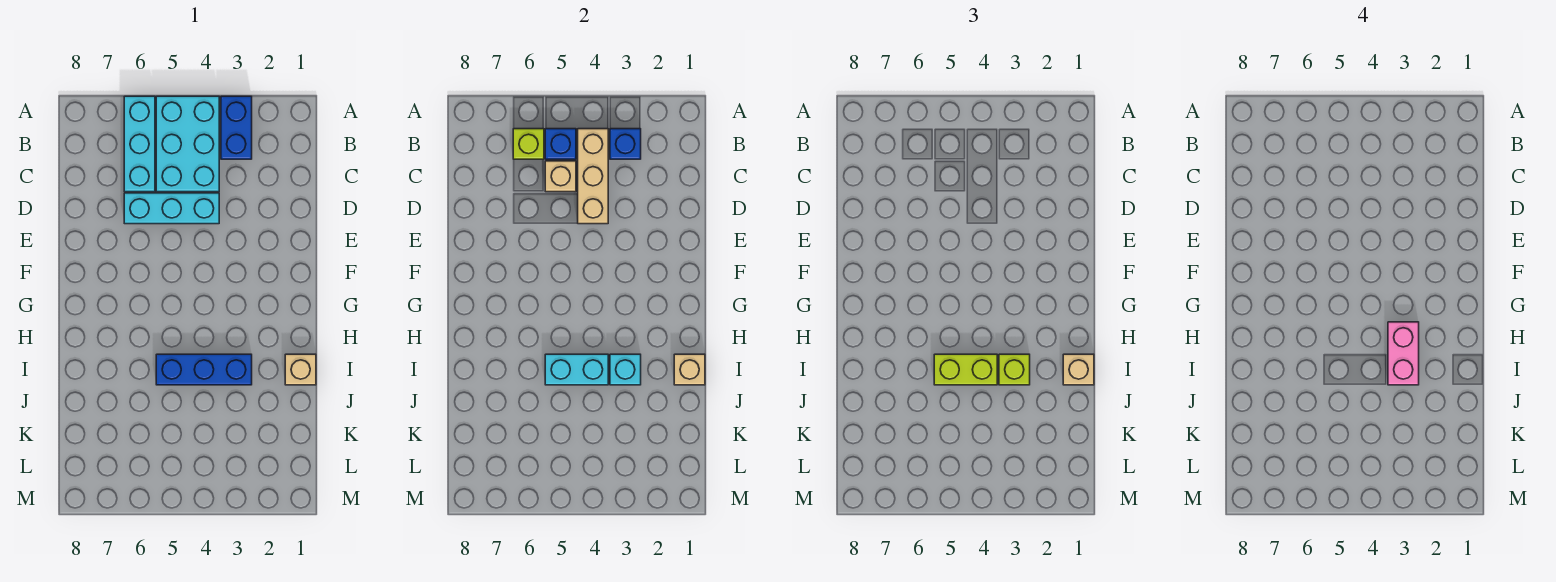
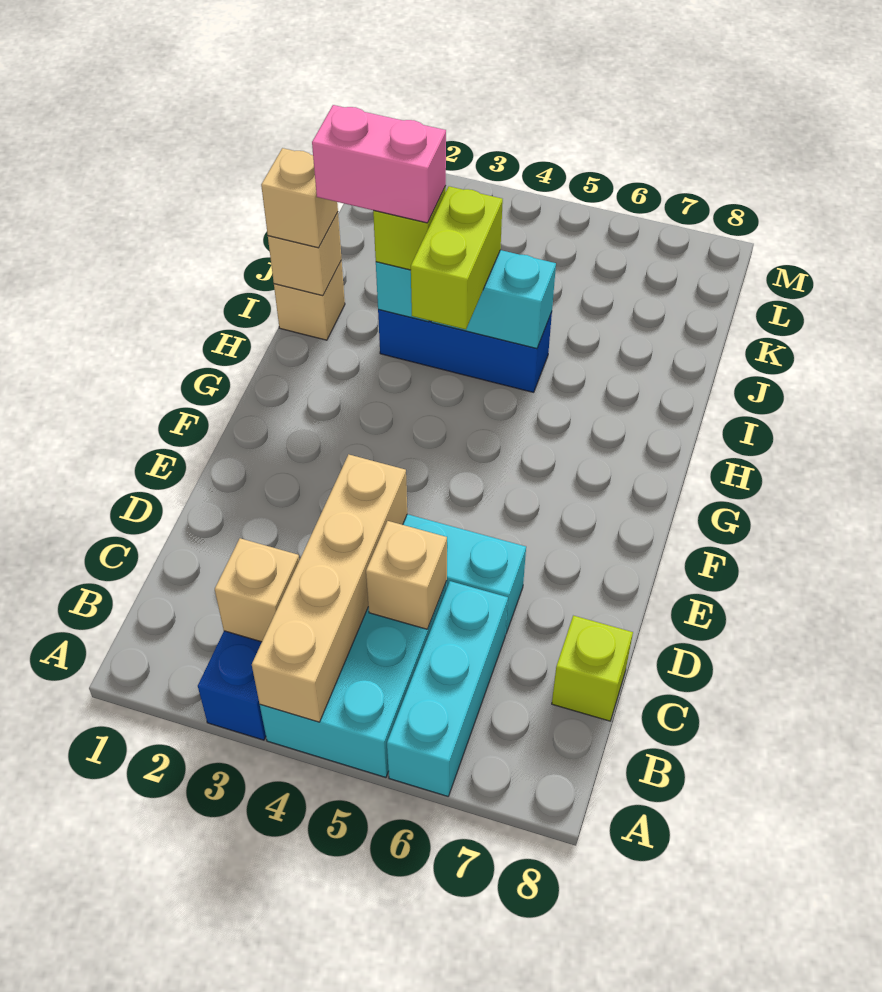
blue 1x1 brick [610,129,641,159] -> tan 1x1 brick [215,538,299,642]
tan 1x3 brick [578,129,608,224] -> tan 1x4 brick [252,454,407,722]
blue 1x1 brick [545,129,576,159] -> none
lime 1x1 brick [513,129,544,159] -> lime 1x1 brick moved to [552,616,633,721]
pink 1x2 brick [1388,322,1419,385] -> pink 1x2 brick turned to [312,105,446,223]
lime 1x2 brick [934,354,997,385] -> lime 1x2 brick turned to [411,186,503,329]

